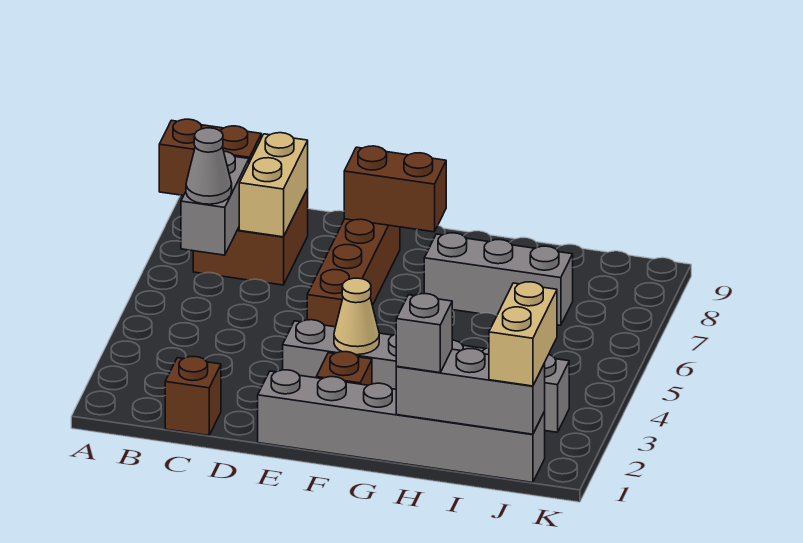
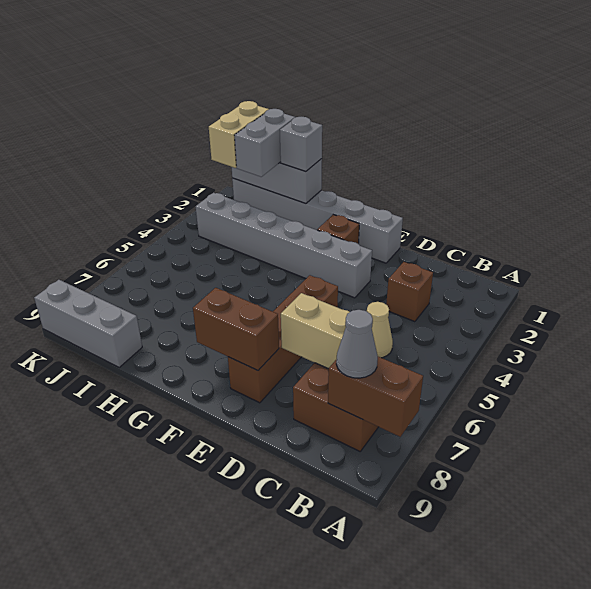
grey 1x2 brick [181,151,249,255] -> grey 1x2 brick moved to [235,109,295,177]
grey 1x1 cone [186,128,232,204] -> grey 1x1 cone moved to [336,310,378,378]
brown 1x1 brick [165,357,221,436] -> brown 1x1 brick moved to [386,262,433,322]
tan 1x2 brick [239,133,308,237] -> tan 1x2 brick turned to [281,293,349,369]
tan 1x1 cone [334,278,379,355] -> tan 1x1 cone moved to [367,302,393,358]
grey 1x3 brick [424,233,573,325] -> grey 1x3 brick moved to [34,280,142,367]

